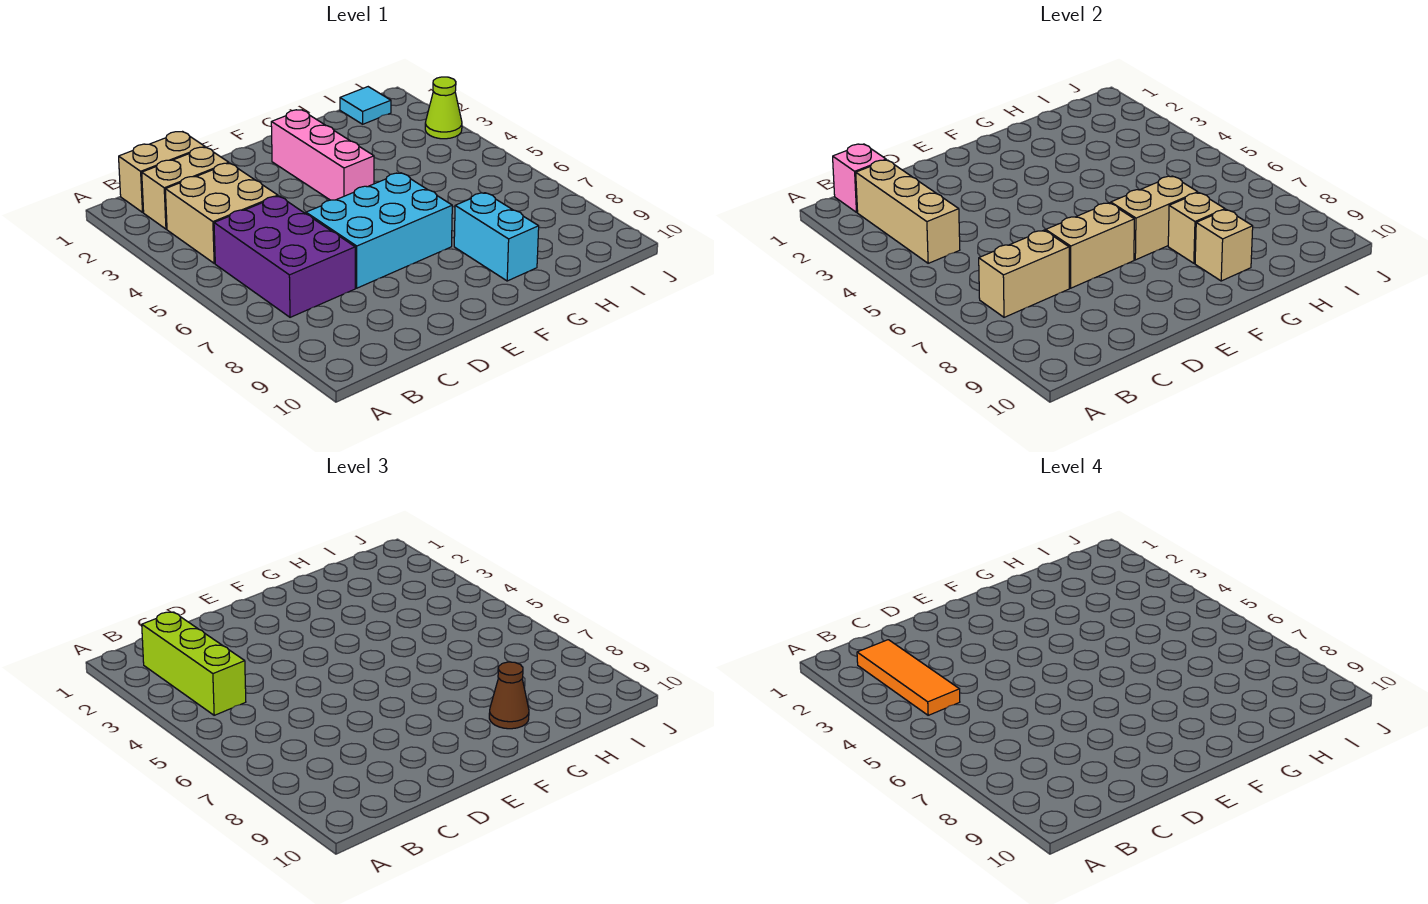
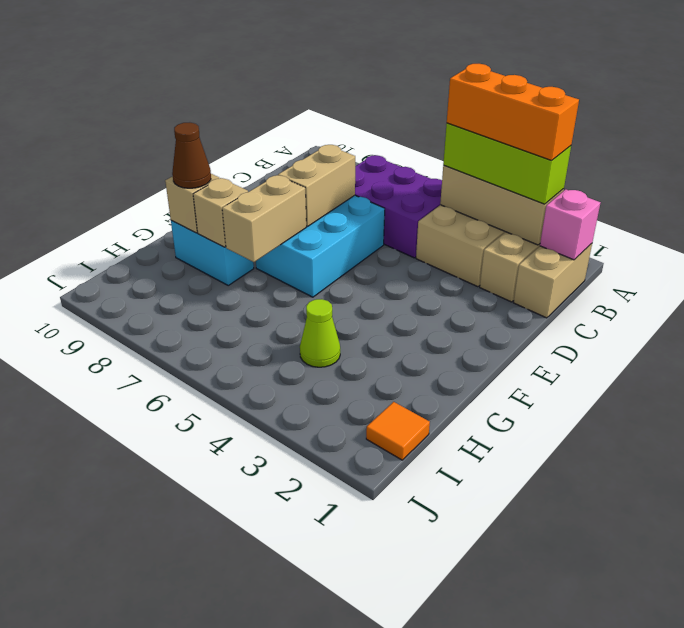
orange 1x3 tile [857,640,960,715] -> orange 1x3 brick [447,64,579,160]
tan 1x2 brick [979,230,1069,317] -> none
pink 1x3 brick [271,110,374,200] -> none
cyan 1x1 tile [340,87,391,124] -> orange 1x1 tile [366,402,430,460]
lime 1x1 cone [425,77,462,139] -> lime 1x1 cone moved to [300,299,340,367]

